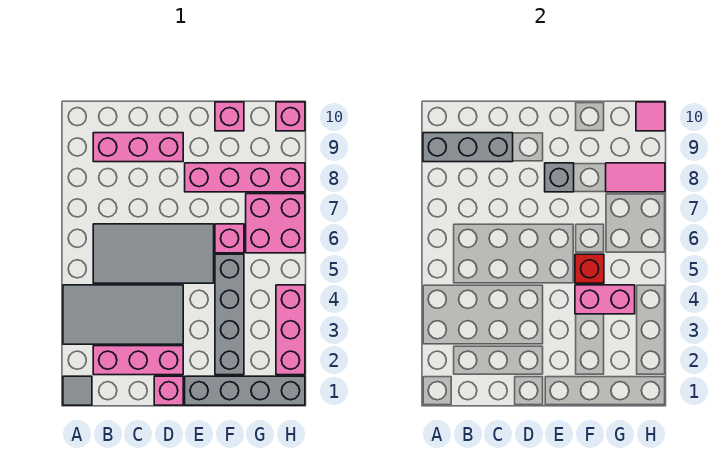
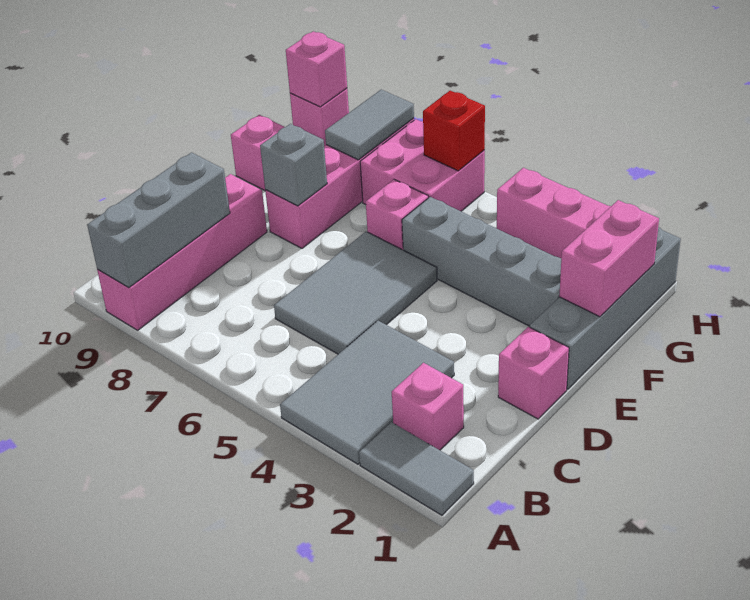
grey 1x1 tile [63,376,92,405] -> grey 1x2 tile [359,422,474,515]
grey 2x4 tile [63,285,183,344] -> grey 2x3 tile [280,321,454,464]
pink 1x3 brick [93,346,183,375] -> pink 1x1 brick [392,363,464,450]
grey 2x4 tile [93,224,214,283] -> grey 2x3 tile [274,232,437,354]
pink 1x3 brick [93,133,183,162] -> pink 1x4 brick [97,174,267,330]
pink 1x2 brick [575,285,635,314] -> pink 1x2 brick moved to [559,200,659,317]
red 1x1 brick [575,254,604,283] -> red 1x1 brick moved to [423,91,485,171]
pink 1x2 tile [606,163,665,192] -> grey 1x2 tile [325,90,414,160]
pink 1x1 tile [636,102,665,131] -> pink 1x1 brick [286,31,347,107]

